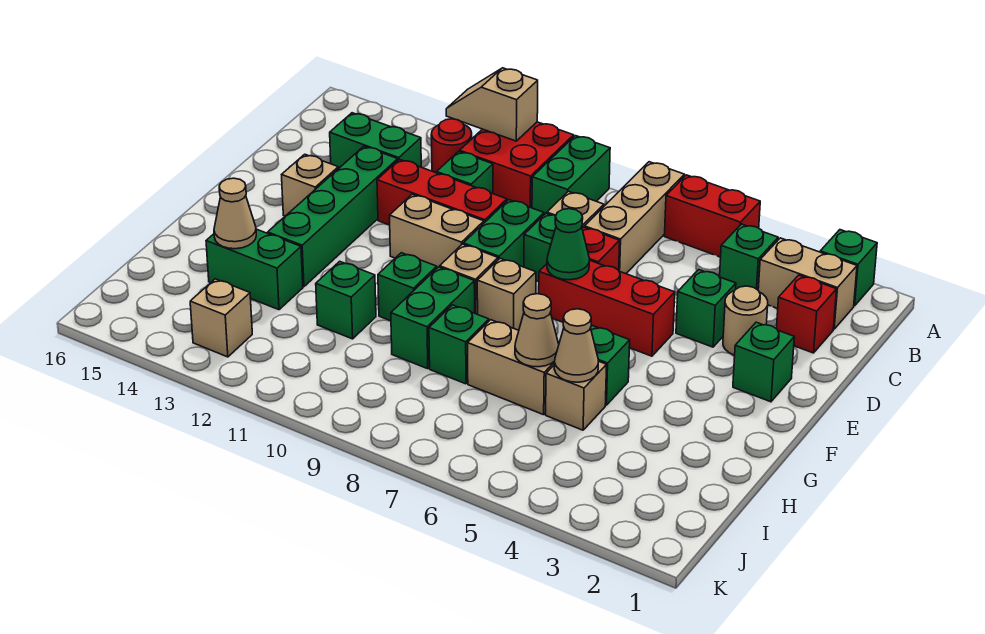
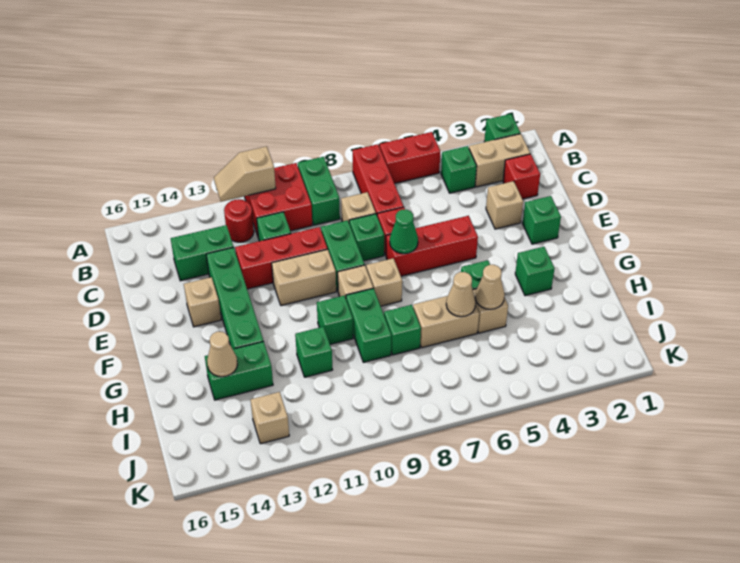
tan 1x3 brick [585,162,684,274] -> red 1x3 brick [352,144,404,215]
tan 1x1 round brick [723,286,768,355] -> tan 1x1 brick [486,181,523,229]
green 1x1 brick [676,270,736,347] -> green 1x1 brick moved to [515,247,555,296]

